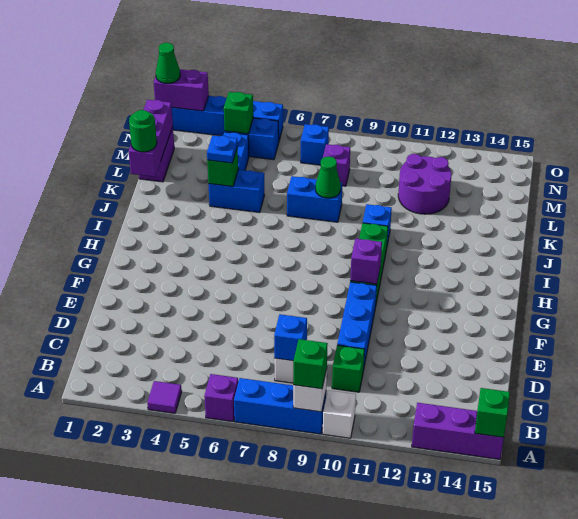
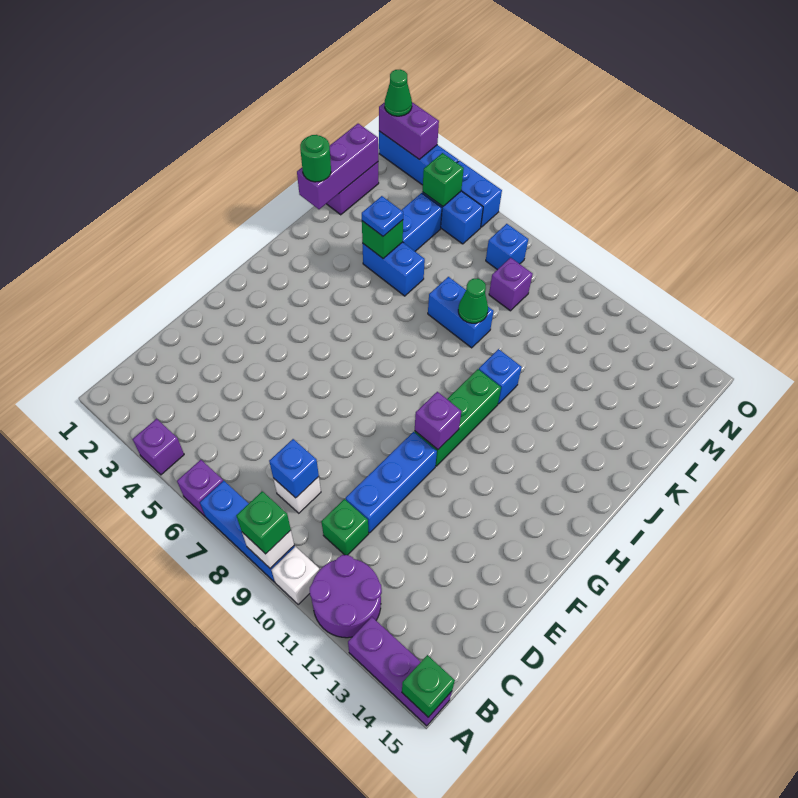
purple 1x1 tile [147,381,182,413] -> purple 1x1 brick [133,419,184,475]
purple 2x2 round brick [398,154,451,214] -> purple 2x2 round brick moved to [310,555,382,638]

